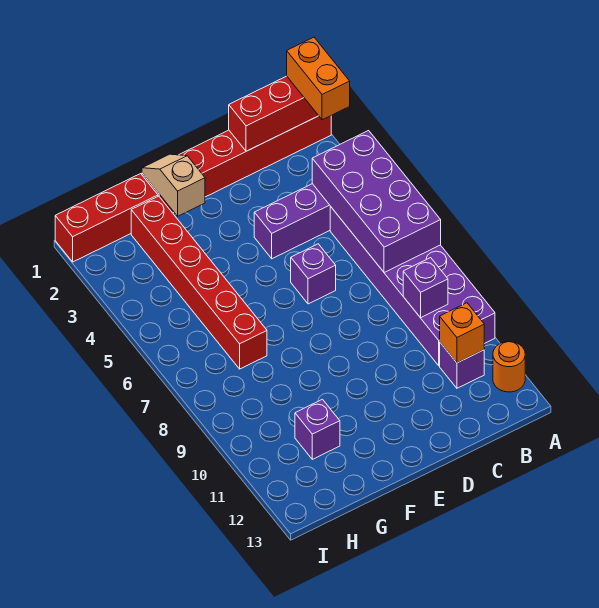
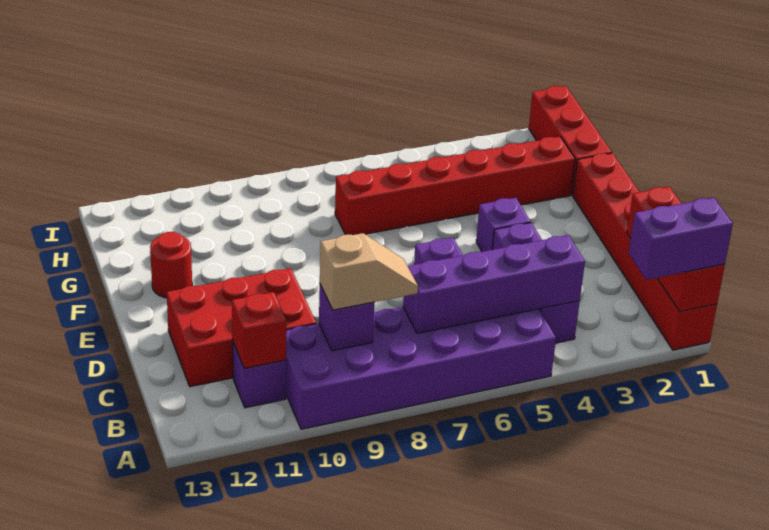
orange 1x2 brick [287,37,350,120] -> purple 1x2 brick [629,198,733,280]
purple 2x4 brick [312,131,441,273] -> purple 1x4 brick [403,235,585,333]
orange 1x1 round brick [493,342,525,392] -> none
orange 1x1 brick [440,303,484,363] -> red 1x1 brick [232,292,286,368]
none -> red 2x3 brick [167,268,316,387]
tan 1x2 slope [142,154,205,216] -> tan 1x2 slope moved to [320,233,418,310]
none -> red 1x1 round brick [150,232,192,298]
purple 1x1 brick [295,399,340,459] -> purple 1x1 brick moved to [476,198,531,252]

